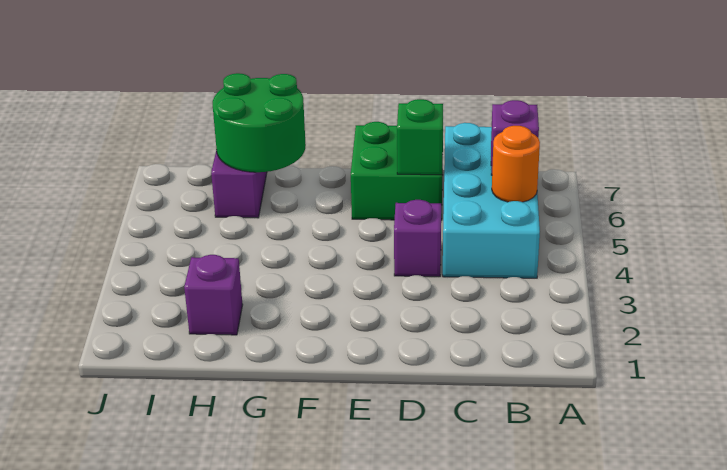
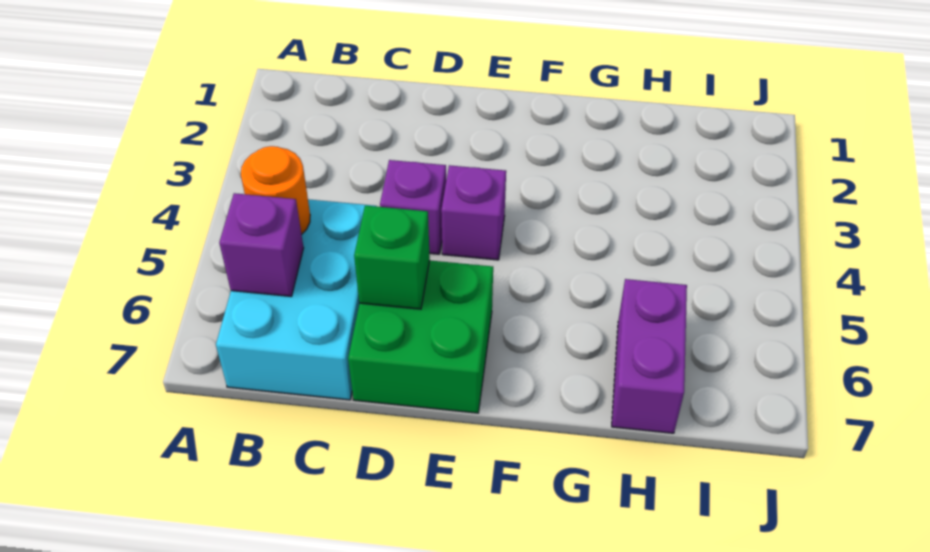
cyan 2x4 brick [443,123,540,278] -> cyan 2x3 brick [216,199,374,400]
green 2x2 round brick [213,73,306,172] -> none
purple 1x1 brick [184,255,243,335] -> purple 1x1 brick moved to [441,165,506,260]

